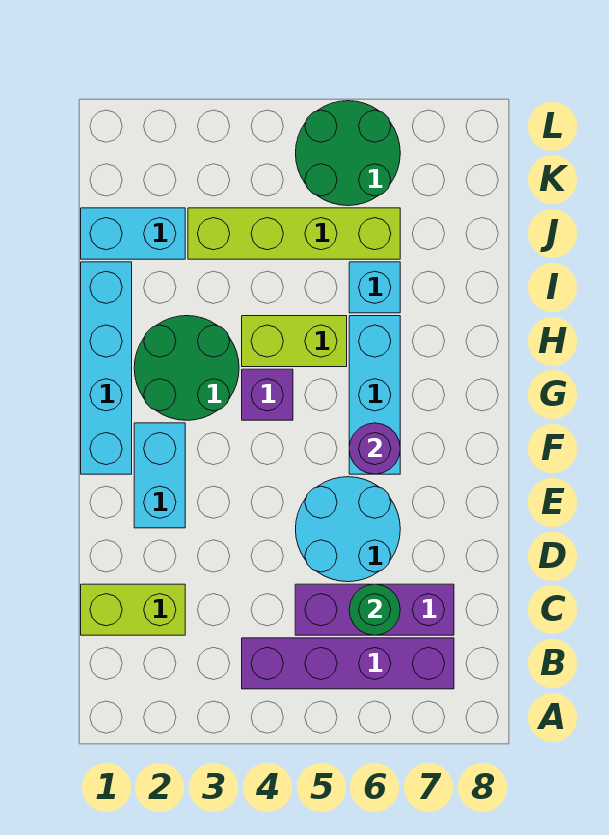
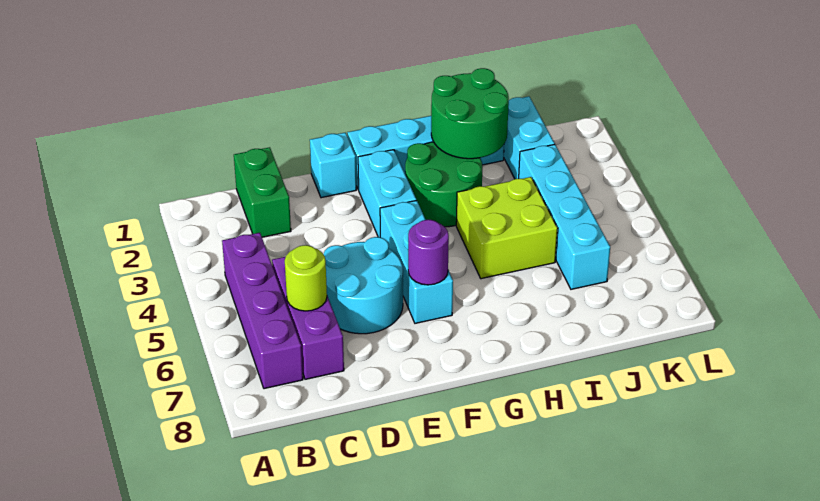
lime 1x2 brick [81,584,185,635] -> green 1x2 brick [234,147,291,237]
green 1x1 round brick [349,584,400,635] -> lime 1x1 round brick [285,245,327,311]
cyan 1x2 brick [134,423,185,528] -> cyan 1x2 brick turned to [358,150,416,237]
cyan 1x3 brick [349,316,400,474] -> cyan 1x3 brick turned to [380,200,453,323]
purple 1x1 brick [242,369,293,420] -> none
lime 1x2 brick [242,316,347,367] -> lime 2x2 brick [456,177,558,279]
cyan 1x1 brick [349,262,400,313] -> cyan 1x1 brick moved to [310,133,356,198]
lime 1x4 brick [188,208,400,259] -> cyan 1x4 brick [519,144,610,289]
green 2x2 round brick [296,101,400,206] -> green 2x2 round brick moved to [431,68,509,159]

